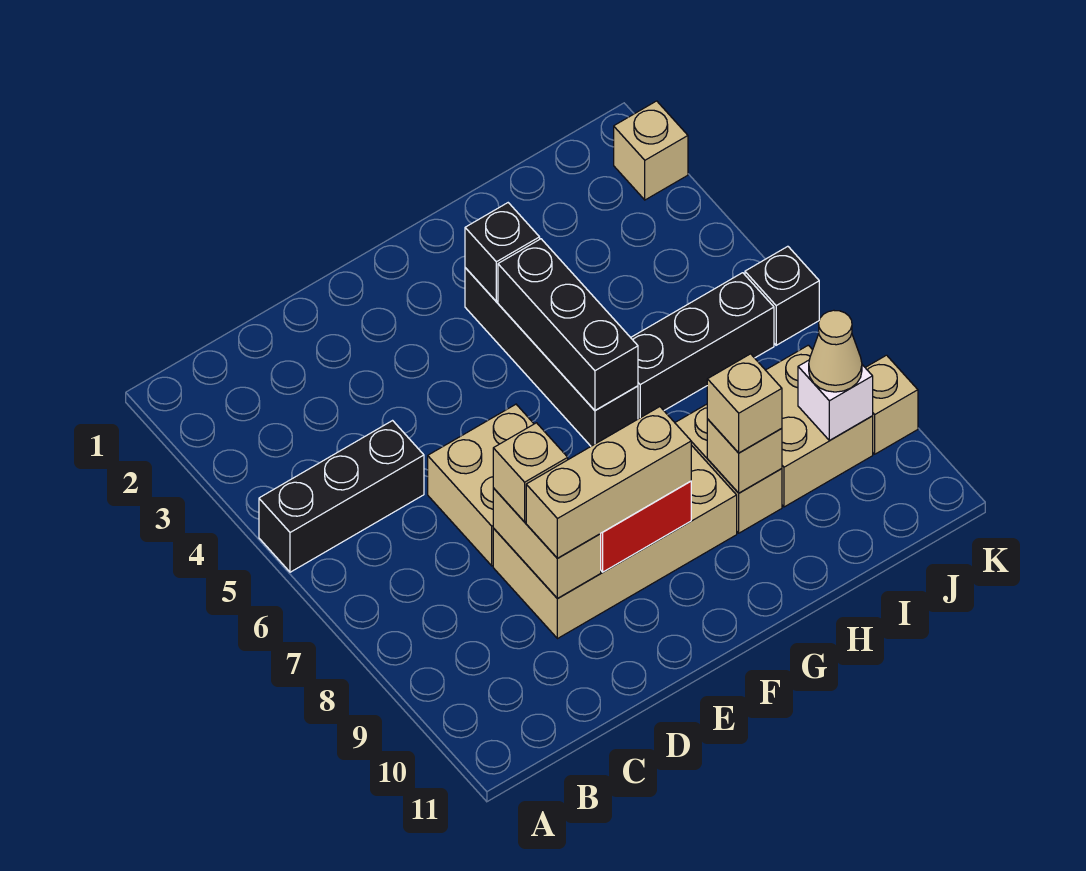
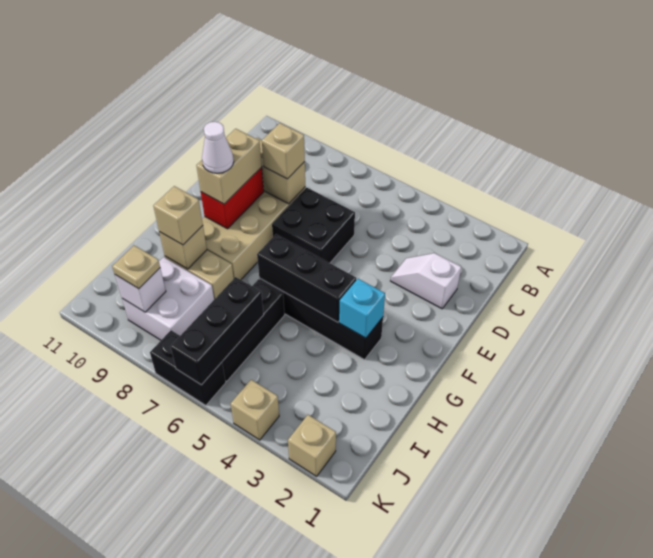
black 1x3 brick [259,421,424,572] -> black 1x3 brick moved to [171,277,264,385]
none -> white 1x2 slope [391,253,461,309]
tan 2x2 brick [428,404,534,566] -> black 2x2 brick [272,187,355,263]
tan 1x3 brick [526,407,691,558] -> tan 1x2 brick [196,129,262,204]
none -> white 1x1 cone [202,122,234,173]
black 1x1 brick [465,203,540,301] -> cyan 1x1 brick [339,279,385,338]
tan 2x2 brick [766,345,873,507] -> white 2x2 brick [122,257,214,340]
tan 1x1 cone [809,310,862,392] -> tan 1x1 plate [112,246,160,289]
black 1x1 brick [745,246,819,345] -> black 1x2 brick [150,330,226,405]
tan 1x1 brick [865,355,918,454] -> tan 1x1 brick moved to [231,380,279,440]

